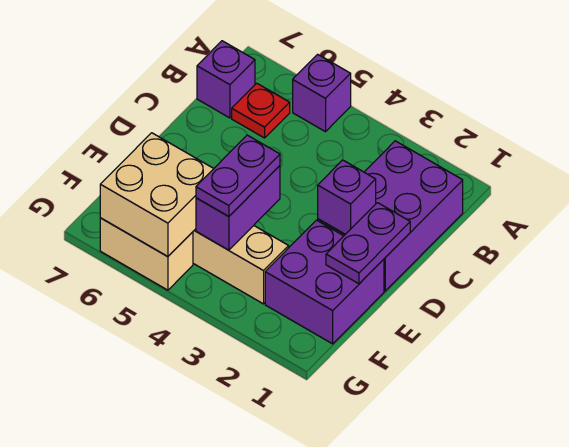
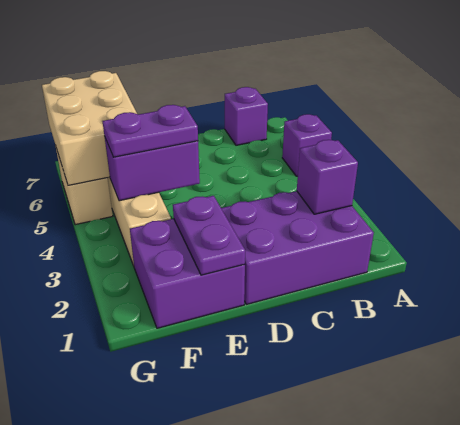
red 1x1 plate [232,83,290,138] -> none
purple 1x2 plate [326,203,410,284] -> purple 1x2 plate turned to [173,196,245,275]
purple 1x1 brick [318,160,376,234] -> purple 1x1 brick moved to [297,140,358,214]
tan 2x2 brick [100,133,214,257] -> tan 2x3 brick [42,71,137,185]

